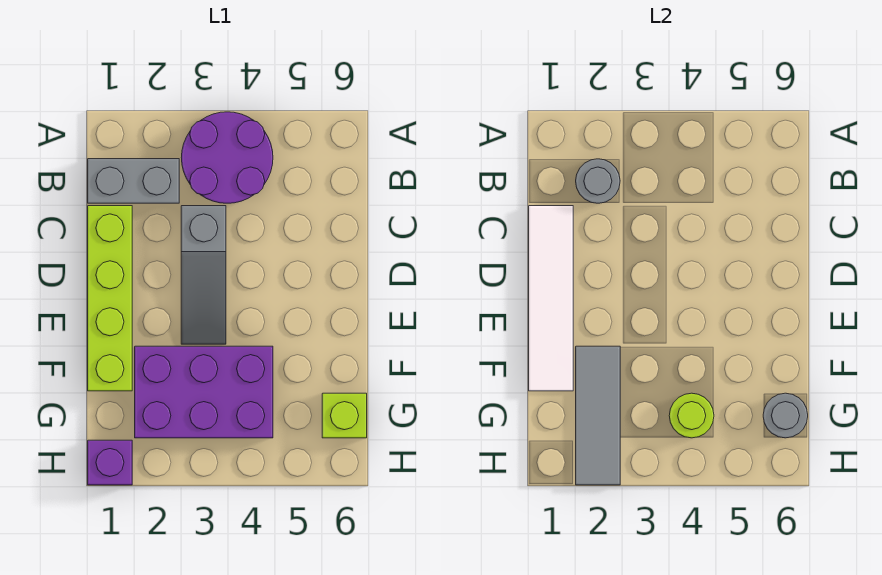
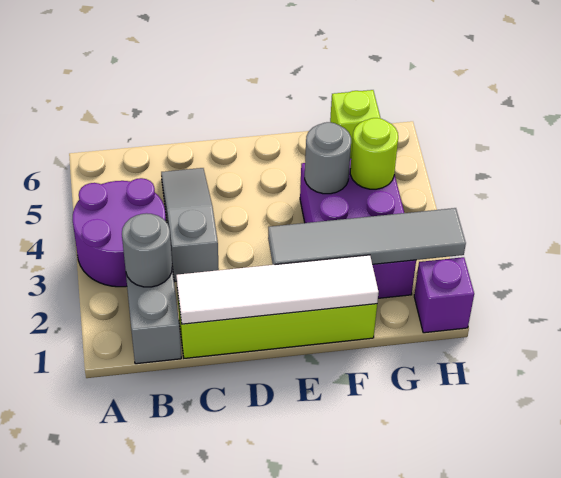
grey 1x3 slope [181,206,226,344] -> grey 1x3 slope turned to [161,168,219,281]
grey 1x3 tile [576,346,620,485] -> grey 1x4 tile [268,208,466,265]
grey 1x1 round brick [763,393,808,438] -> grey 1x1 round brick moved to [305,122,351,194]

